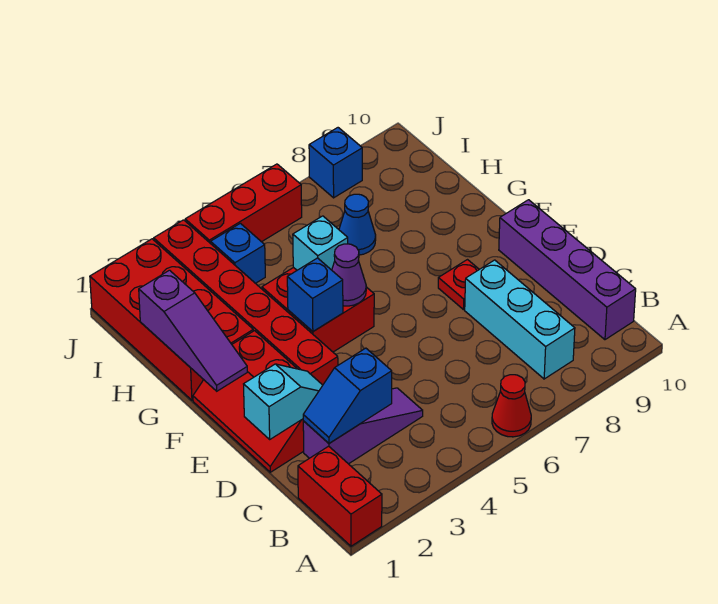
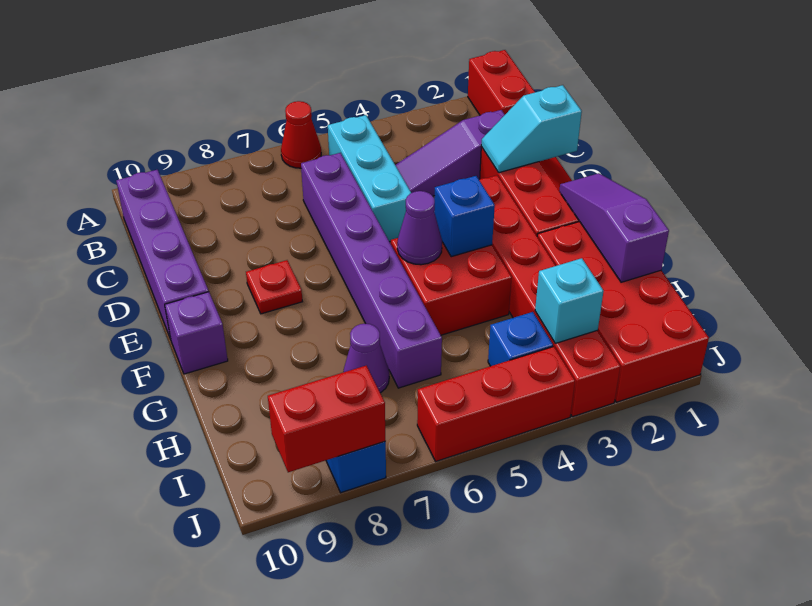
cyan 1x3 brick [465,260,575,379] -> cyan 1x3 brick moved to [328,115,411,242]
blue 1x2 slope [303,348,392,443] -> none
none -> purple 1x6 brick [301,153,442,388]
none -> purple 1x1 brick [165,292,228,374]
cyan 1x1 brick [293,216,348,270] -> cyan 1x1 brick moved to [535,258,604,343]
blue 1x1 cone [339,194,376,255] -> purple 1x1 cone [343,324,389,393]
none -> red 1x2 brick [268,366,386,472]

